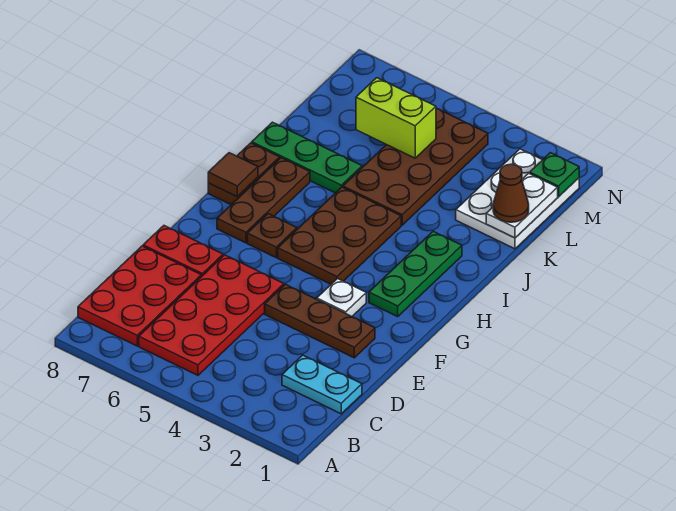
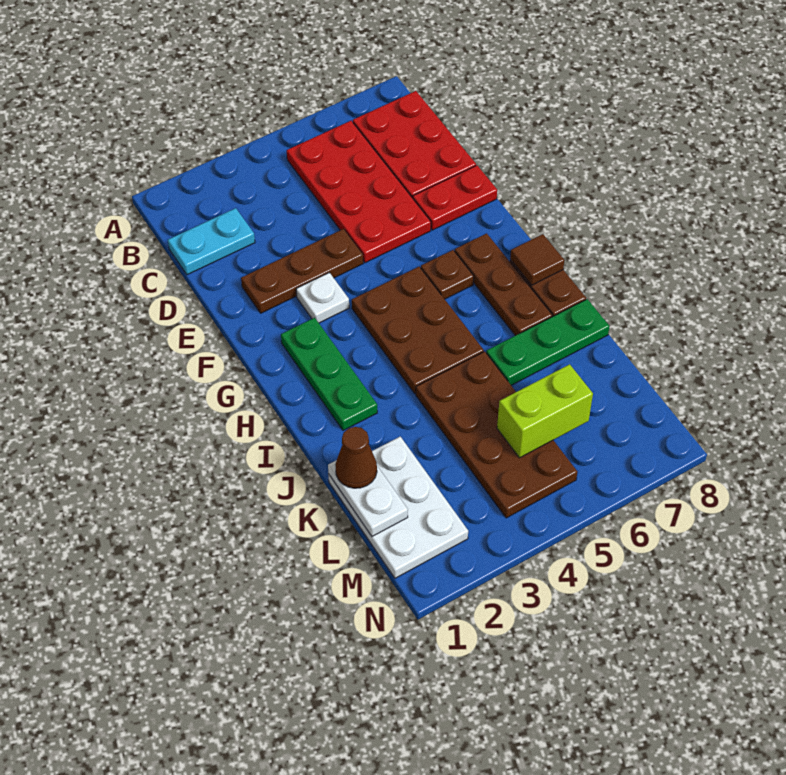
green 1x1 plate [530,153,579,197] -> none

